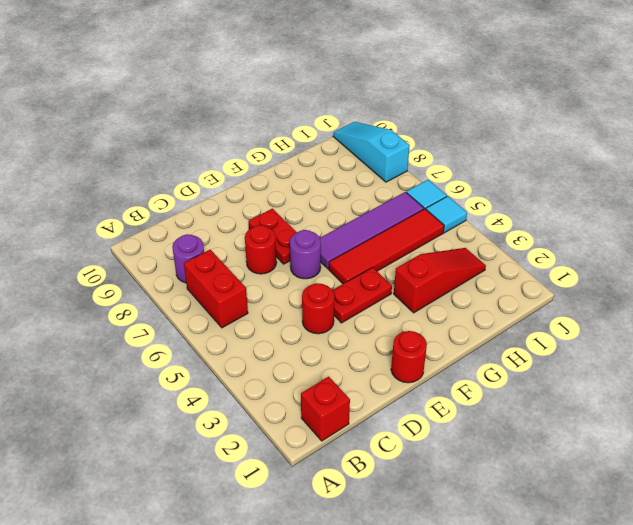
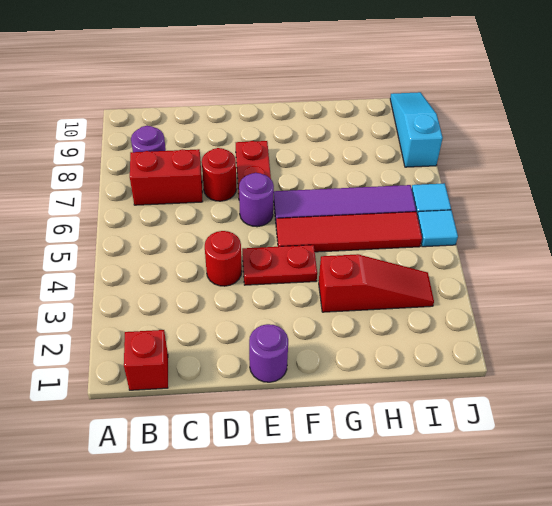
red 1x2 brick [184,250,248,328] -> red 1x2 brick turned to [130,149,202,205]
red 1x1 round brick [391,331,427,383] -> purple 1x1 round brick [249,324,288,382]

